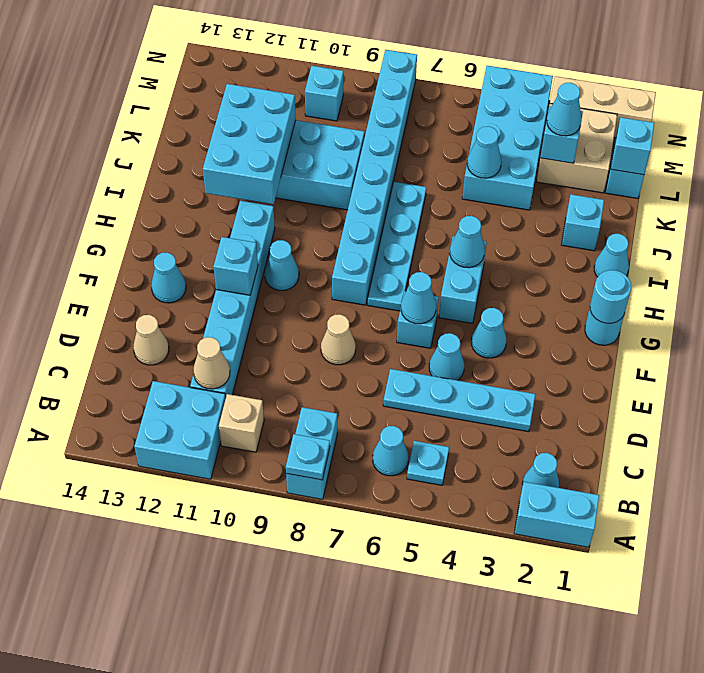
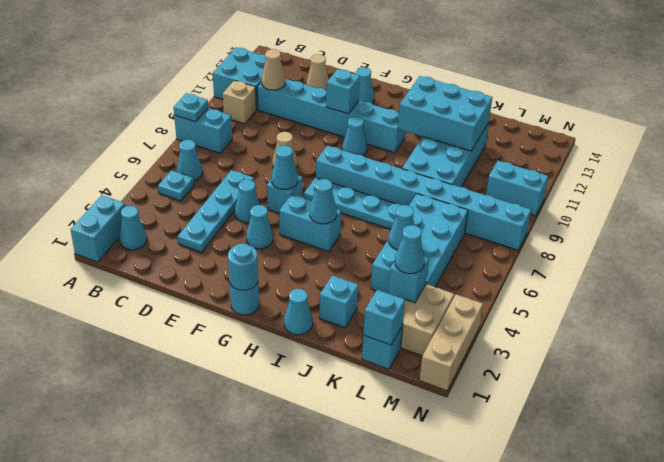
cyan 2x4 brick [462,66,553,210] -> cyan 2x4 brick turned to [371,194,468,293]
cyan 1x1 brick [305,66,343,121] -> cyan 1x2 brick [486,161,548,216]

